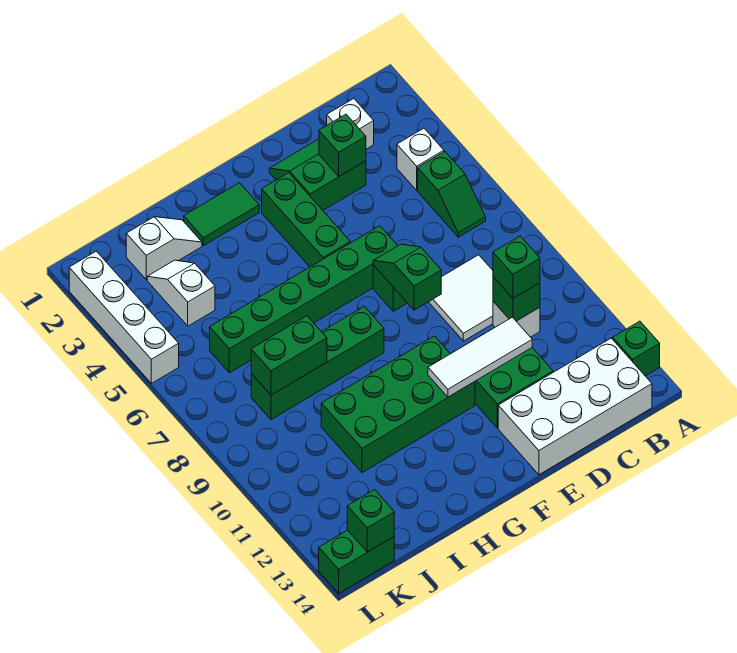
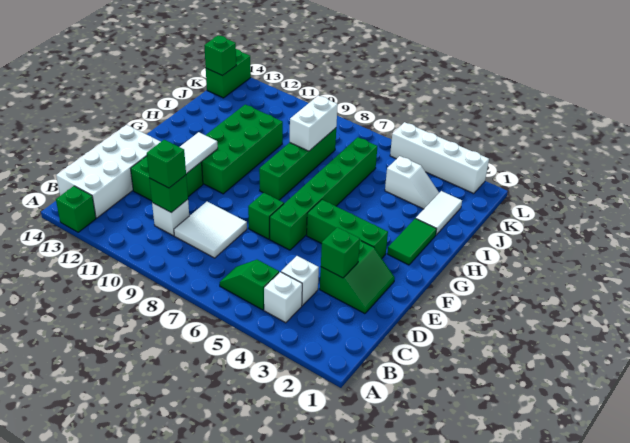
white 1x1 brick [327,99,374,149] -> white 1x1 brick moved to [281,256,319,306]
green 1x2 slope [373,244,441,310] -> none
white 1x2 slope [126,217,202,279] -> white 1x2 tile [416,191,462,235]
green 1x2 brick [251,316,327,395] -> white 1x2 brick [290,95,338,151]

